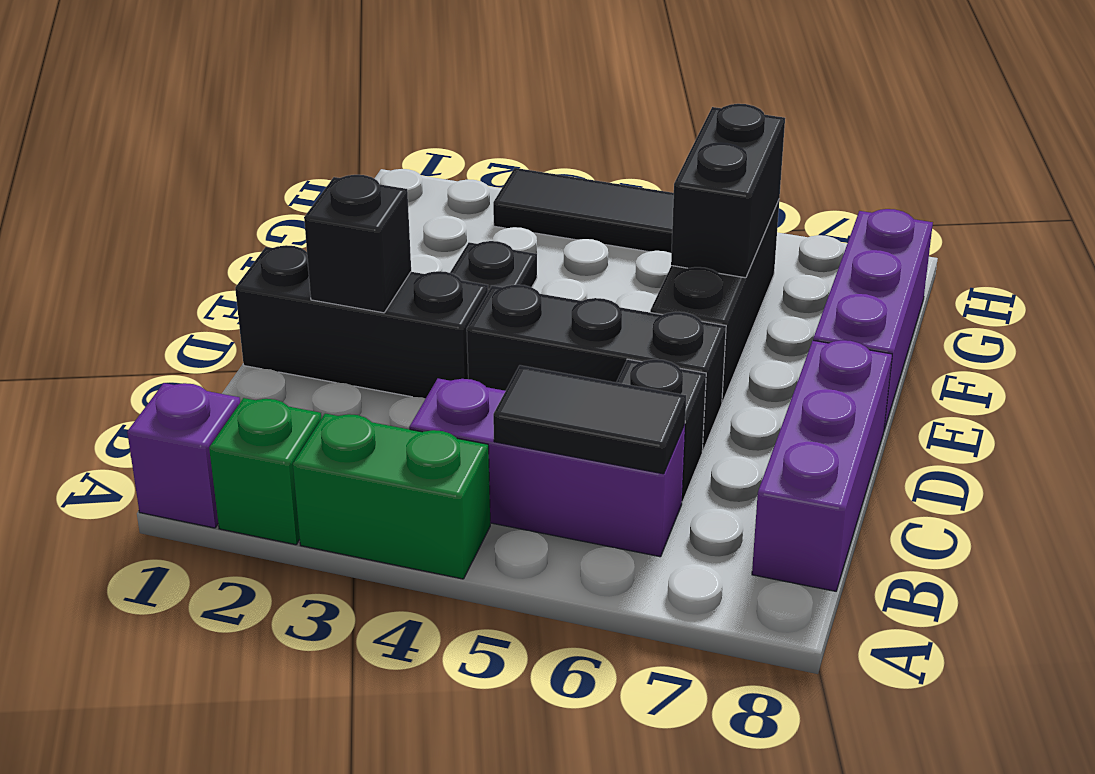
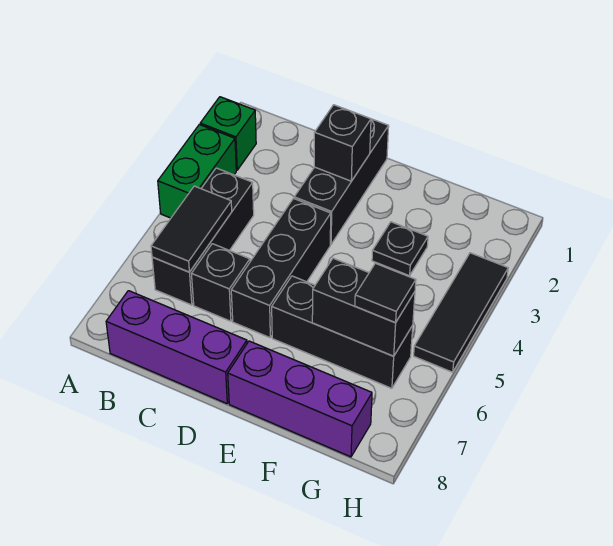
purple 1x1 brick [127,383,240,528] -> none
purple 1x3 brick [409,378,685,557] -> black 1x3 brick [152,168,254,305]
none -> black 1x1 tile [355,263,416,323]

